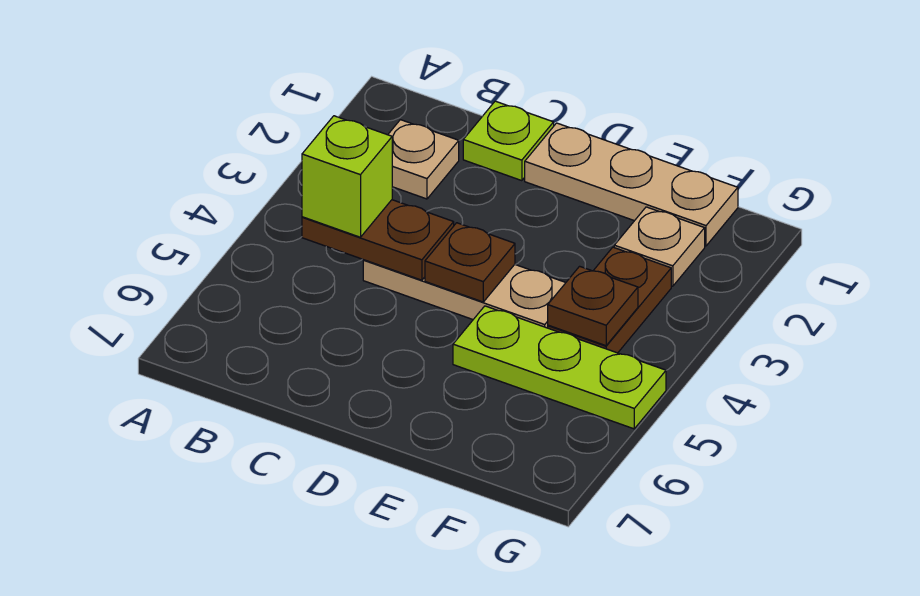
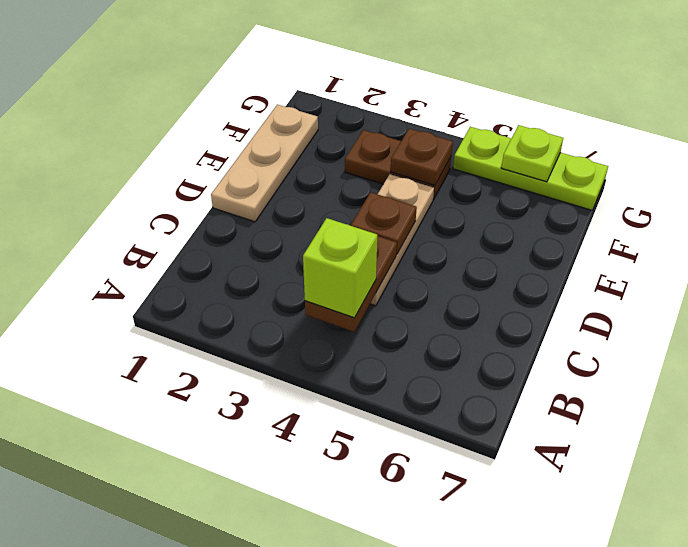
tan 1x1 plate [388,120,459,199] -> none
lime 1x1 plate [463,101,554,181] -> lime 1x1 plate moved to [502,125,563,182]
lime 1x3 plate [453,306,666,429] -> lime 1x3 plate turned to [453,127,608,210]
tan 1x1 plate [614,207,705,286] -> none

